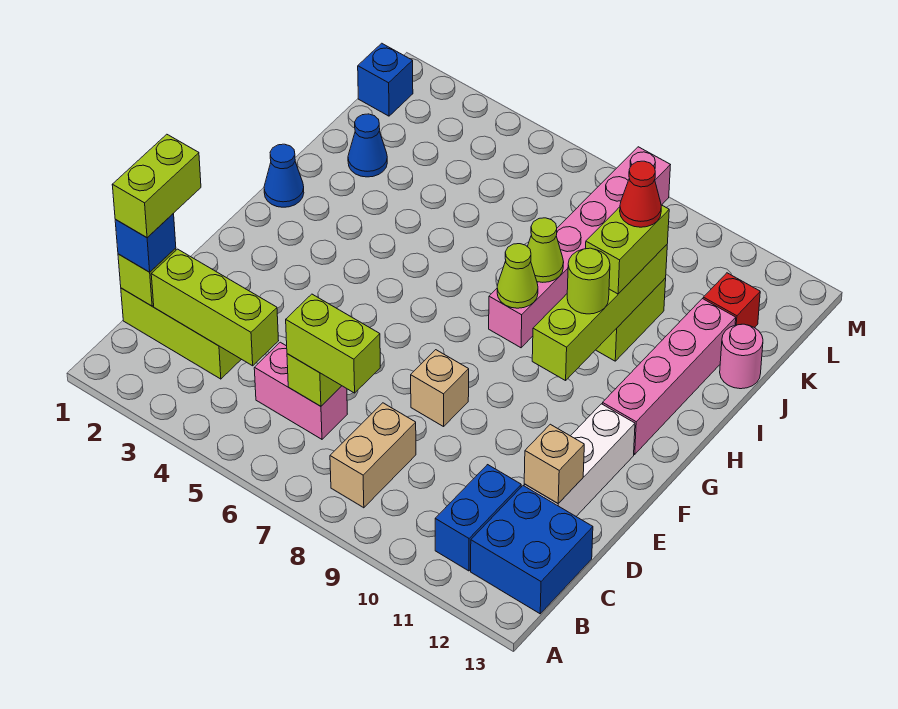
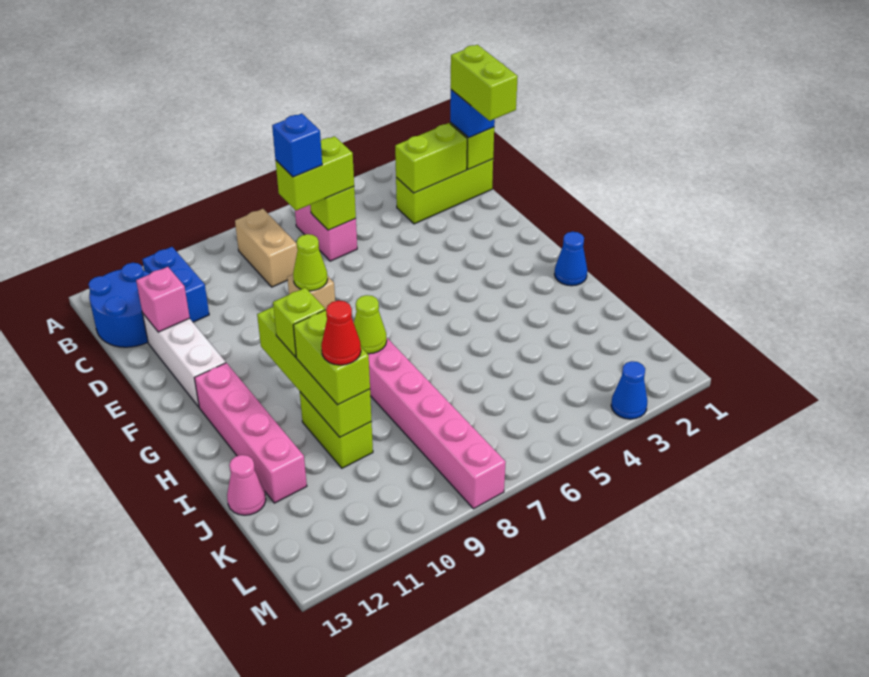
blue 2x2 brick [471,486,593,614] -> blue 2x2 round brick [88,263,150,347]
lime 1x3 brick [151,249,279,366] -> lime 1x2 brick [395,123,467,193]
pink 1x2 brick [254,342,347,439] -> pink 1x2 brick turned to [295,205,357,261]
tan 1x1 brick [524,424,584,503] -> pink 1x1 brick [136,267,190,332]
lime 1x1 round brick [567,248,610,314] -> lime 1x1 brick [273,288,325,357]
lime 1x1 cone [527,218,564,282] -> lime 1x1 cone moved to [293,234,328,291]
blue 1x1 cone [348,114,387,177] -> blue 1x1 cone moved to [611,361,648,419]
pink 1x1 round brick [720,324,763,389] -> pink 1x1 cone [227,455,266,515]
red 1x1 brick [703,273,760,328] -> none
blue 1x1 brick [358,43,413,116] -> blue 1x1 brick moved to [272,114,322,177]

